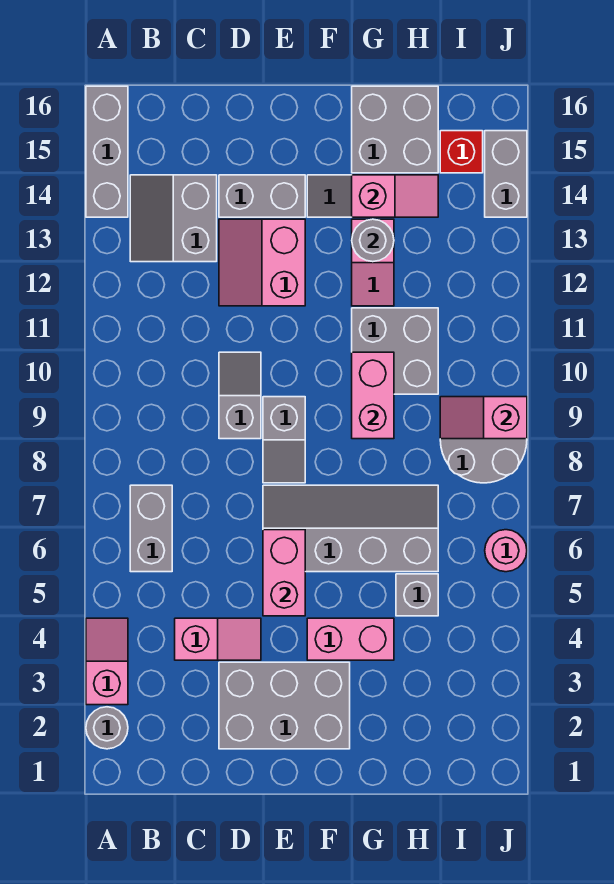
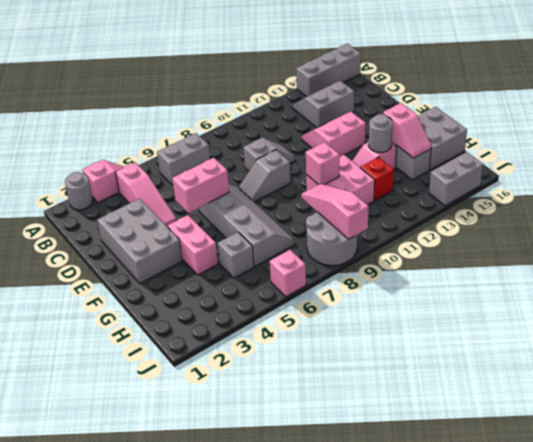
pink 1x2 slope [175,618,261,660] -> pink 1x3 slope [116,162,176,227]
grey 1x2 brick [219,175,305,217] -> none
pink 1x2 brick [352,352,394,439] -> pink 1x1 brick [306,142,340,185]
grey 2x2 brick [352,308,438,394] -> pink 2x2 brick [306,155,375,205]
pink 1x2 slope [440,397,527,439] -> pink 1x3 slope [301,184,369,239]
red 1x1 brick [440,131,483,173] -> red 1x1 brick moved to [360,157,394,200]
pink 1x1 round brick [485,530,527,572] -> pink 1x1 brick [270,250,306,297]

